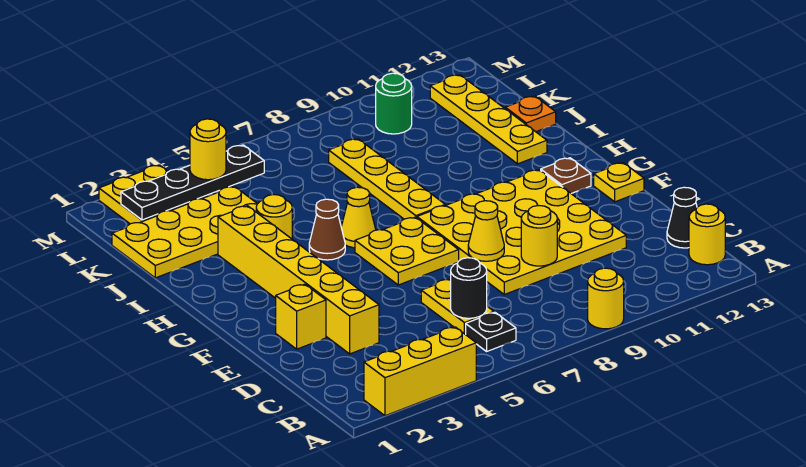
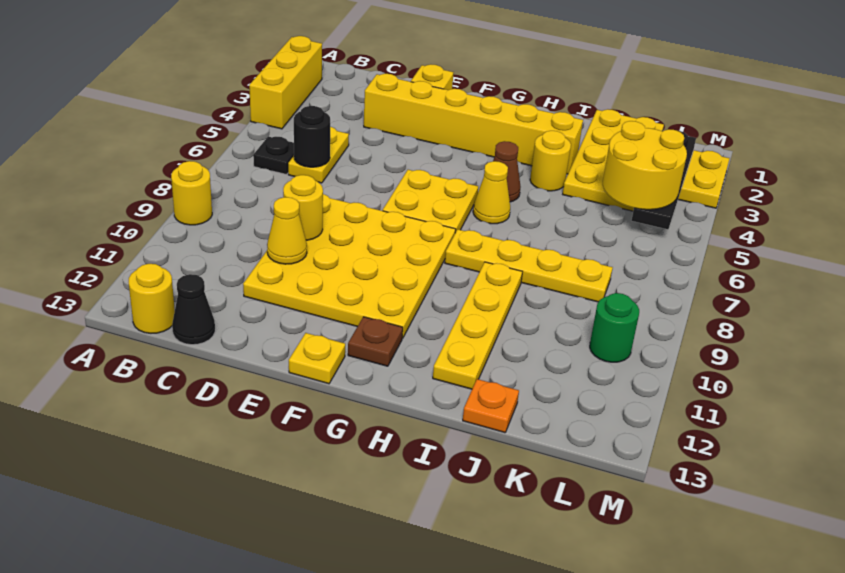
yellow 1x2 plate [421,279,494,335] -> yellow 1x2 plate turned to [288,127,349,183]
yellow 1x1 cone [468,201,504,261] -> yellow 1x1 cone moved to [267,197,307,264]
yellow 1x4 plate [430,75,547,164] -> yellow 1x4 plate turned to [433,262,522,389]
yellow 1x1 round brick [190,119,226,180] -> yellow 2x2 round brick [603,121,687,210]

